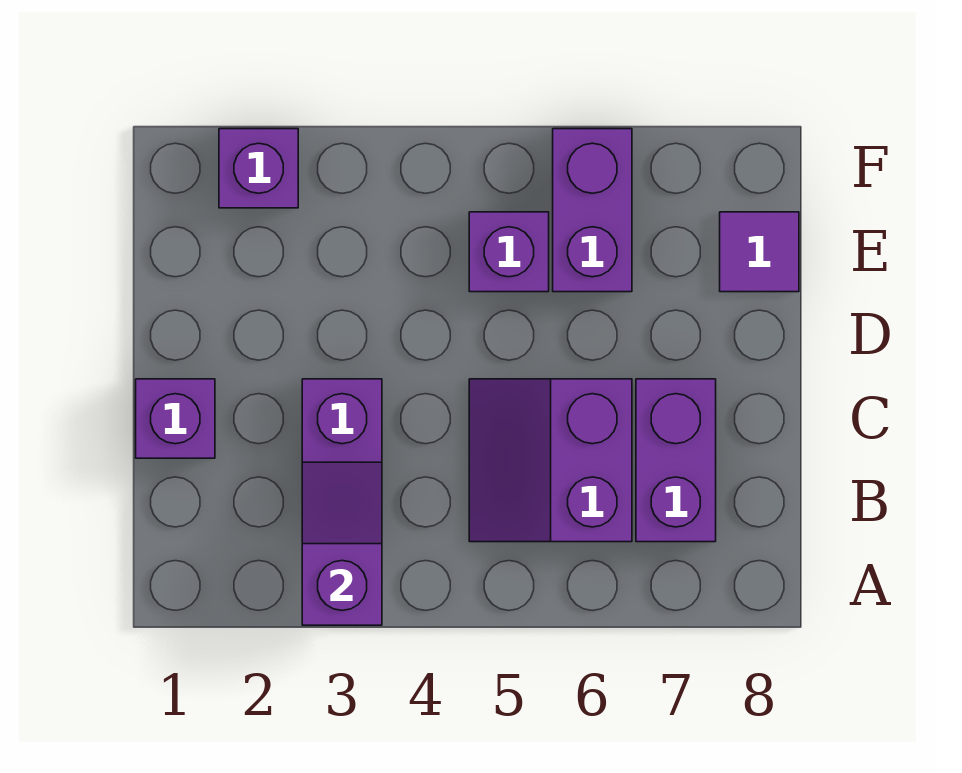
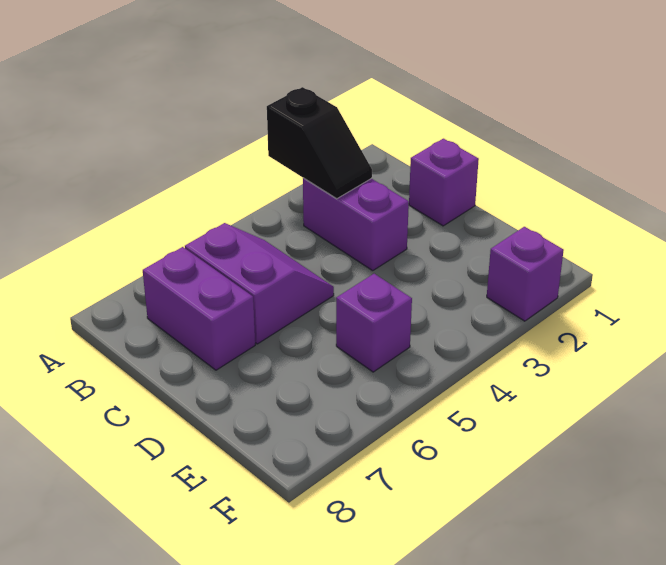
purple 1x2 slope [302,462,382,625] -> black 1x2 slope [267,87,372,199]
purple 1x2 brick [553,129,632,292] -> none
purple 1x1 tile [720,212,799,292] -> none

